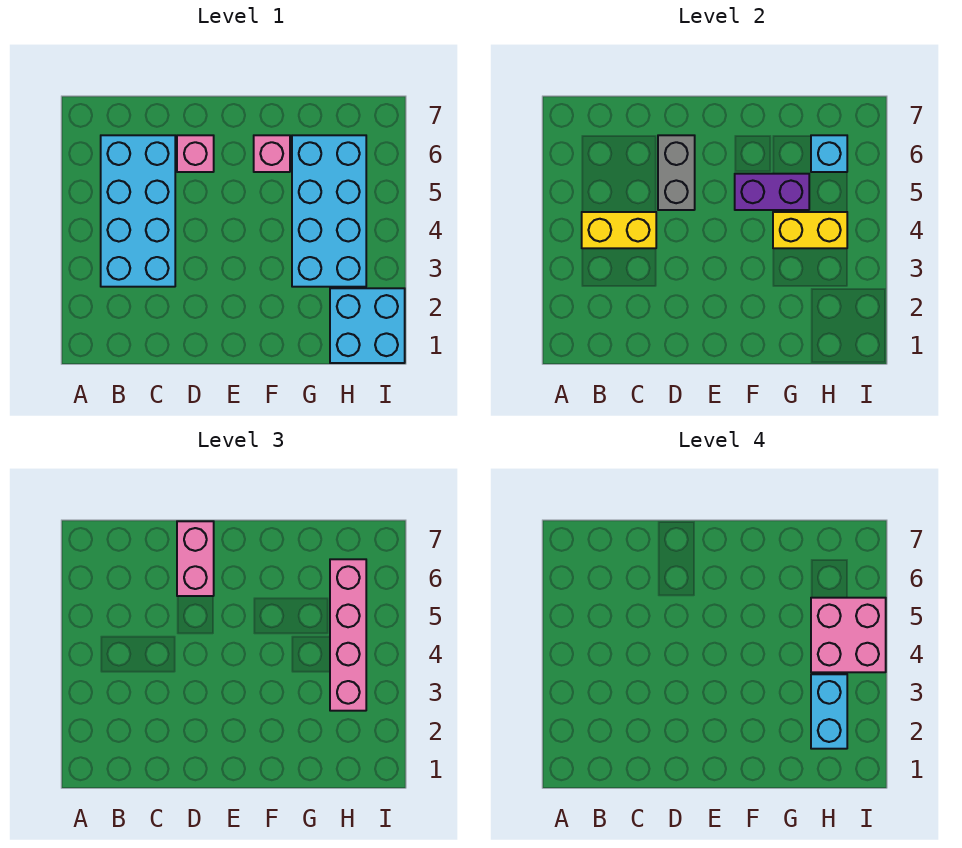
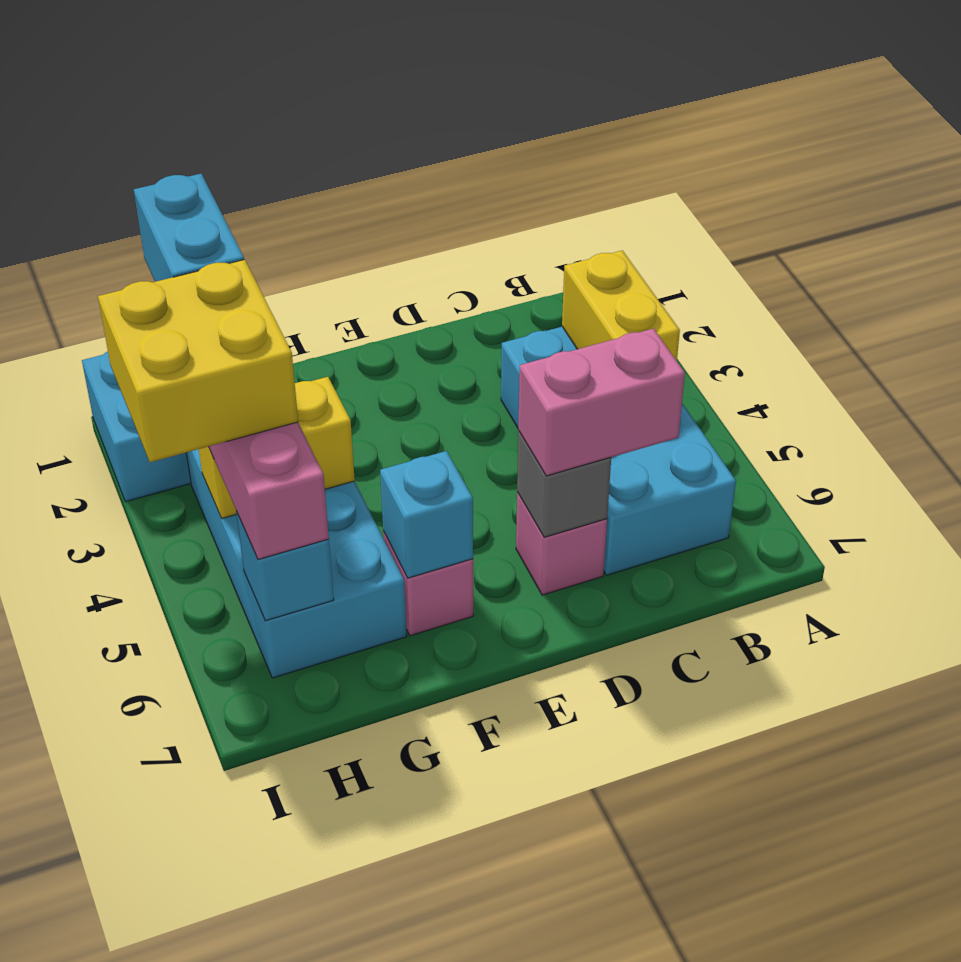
yellow 1x2 brick [582,212,656,248] -> yellow 1x2 brick turned to [562,250,680,361]
grey 1x2 brick [658,135,695,210] -> grey 1x1 brick [517,431,611,537]
pink 1x2 brick [177,521,214,596] -> pink 1x2 brick turned to [518,329,685,476]
purple 1x2 brick [735,174,809,210] -> none
none -> cyan 1x1 brick [380,451,473,578]
pink 2x2 brick [811,598,886,672] -> yellow 2x2 brick [98,260,298,462]

